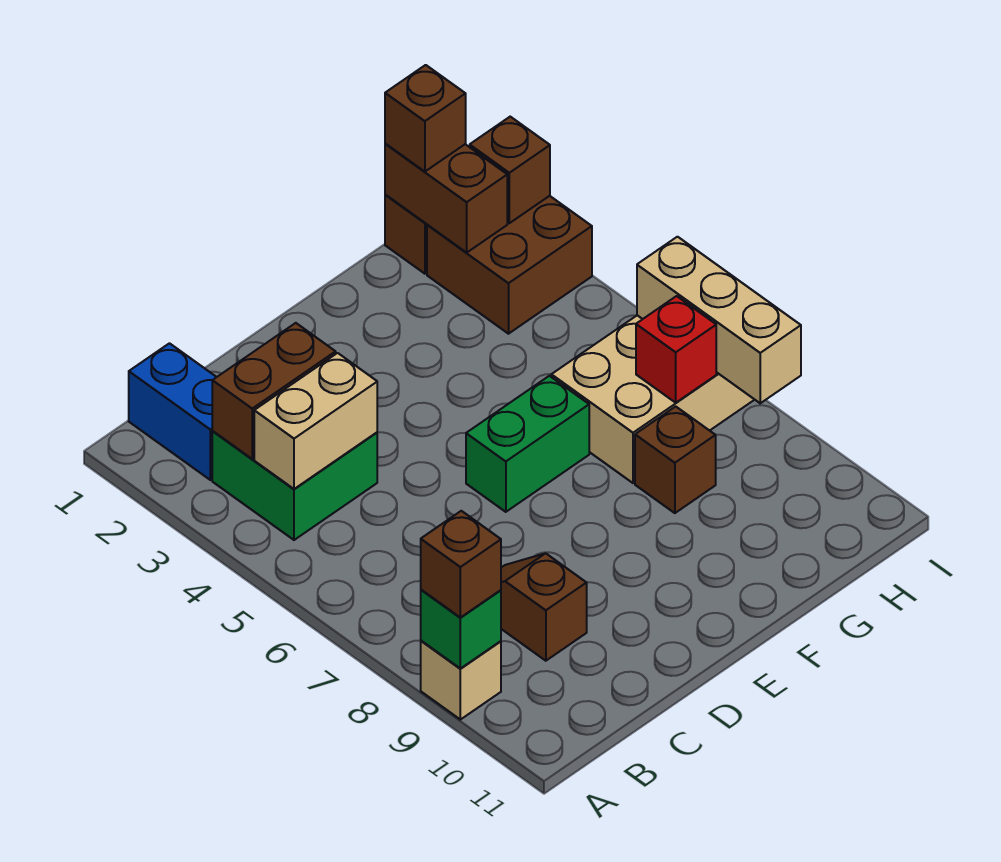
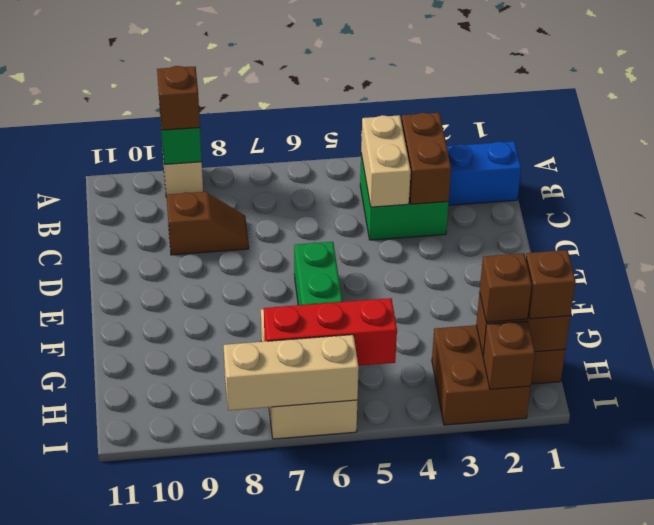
brown 1x1 brick [635,406,716,513] -> brown 1x1 brick moved to [480,253,532,322]
red 1x1 brick [636,296,716,403] -> red 1x3 brick [264,298,397,366]

